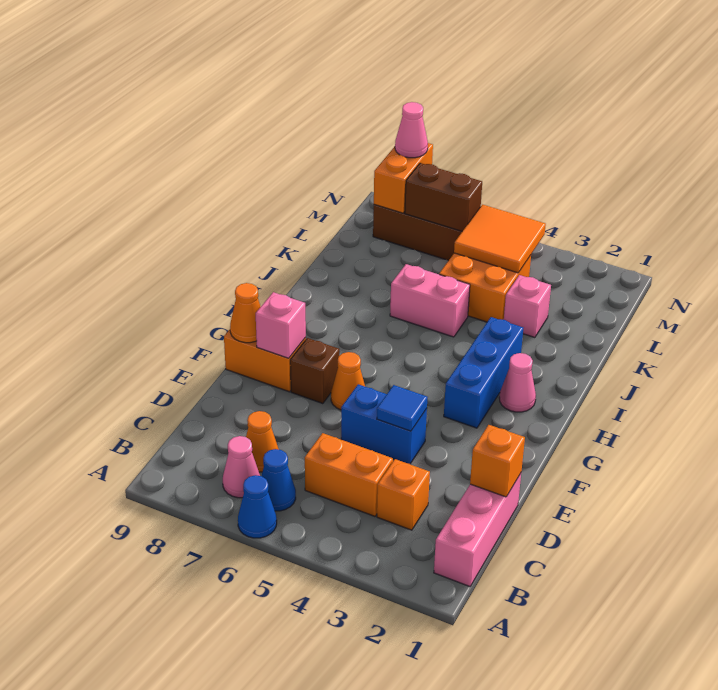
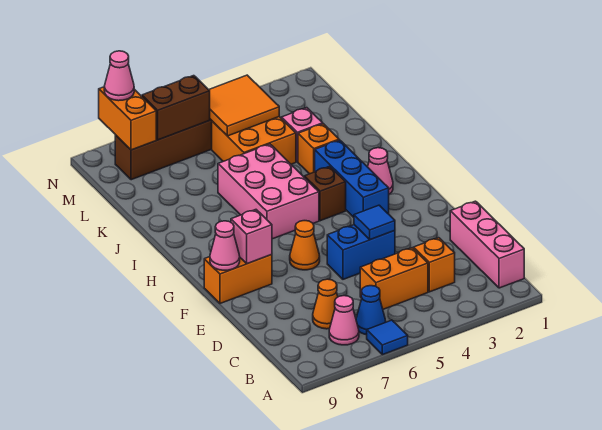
blue 1x1 cone [238,475,277,538] -> blue 1x1 tile [367,320,408,355]
orange 1x1 brick [470,425,525,497] -> orange 1x1 brick moved to [298,124,339,174]
brown 1x1 brick [290,338,339,404] -> brown 1x1 brick moved to [304,166,346,221]
orange 1x1 cone [230,283,260,343] -> pink 1x1 cone [210,221,240,270]
pink 1x2 brick [390,264,470,337] -> pink 2x3 brick [218,144,319,239]

